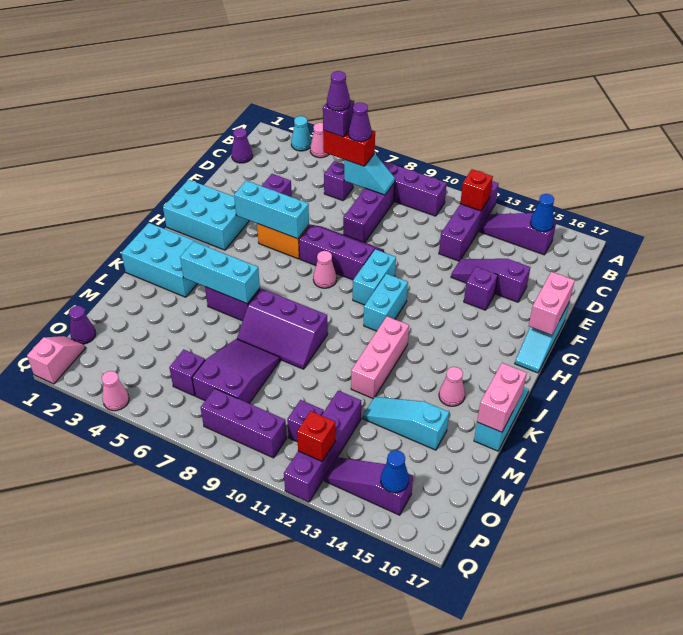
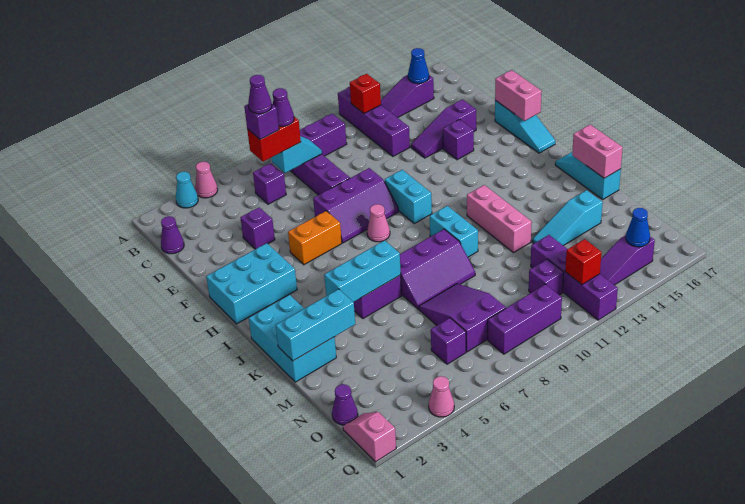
purple 2x3 slope [299,225,384,280] -> purple 2x3 slope turned to [313,168,399,243]
cyan 1x3 brick [234,181,309,239] -> cyan 1x3 brick moved to [276,289,355,361]
cyan 1x2 brick [364,274,408,331] -> cyan 1x2 brick moved to [429,206,478,257]
cyan 2x3 brick [121,223,209,297] -> cyan 2x3 brick turned to [249,295,336,382]
pink 1x1 cone [439,367,465,406] -> none

